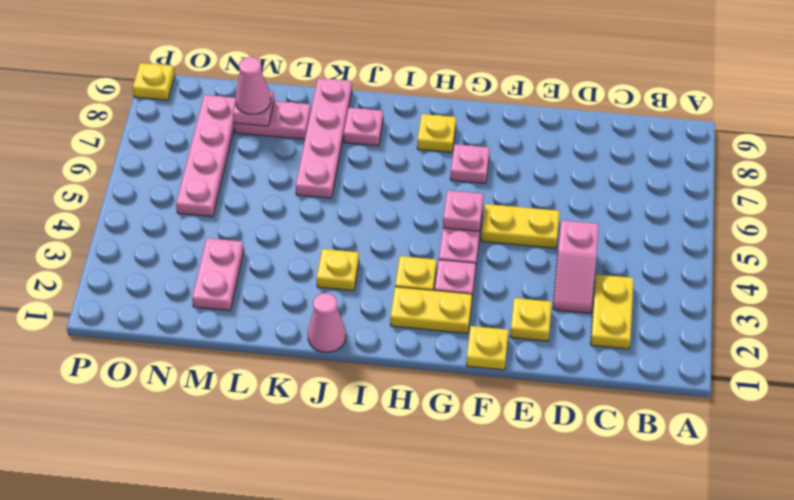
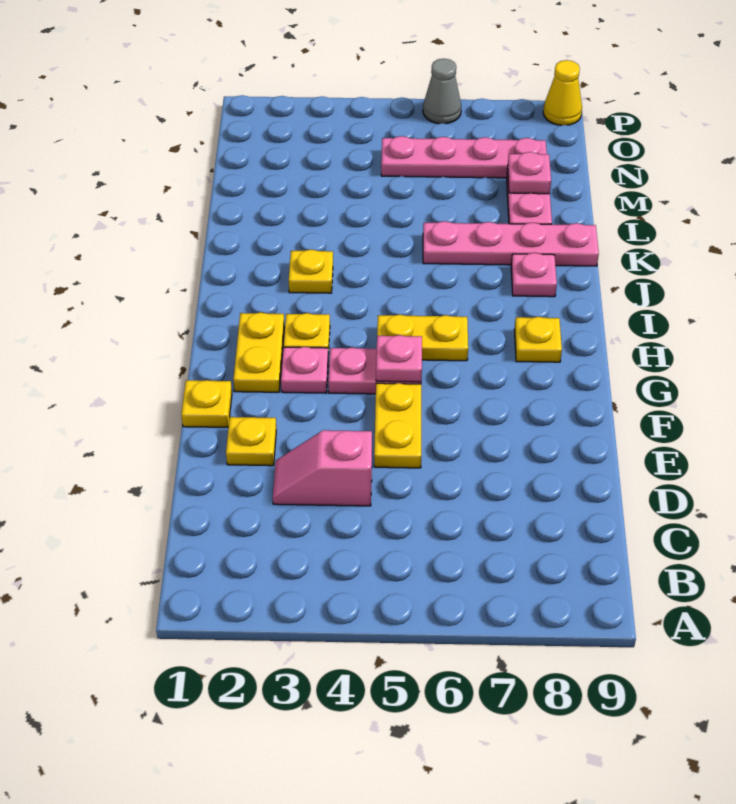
yellow 1x2 plate [591,274,634,349] -> yellow 1x2 plate moved to [377,315,468,361]
pink 1x1 plate [450,144,490,183] -> none
pink 1x1 cone [308,293,346,352] -> none
pink 1x2 plate [192,238,244,311] -> none
pink 1x1 cone [235,57,271,114] -> none
none -> grey 1x1 cone [423,59,461,124]
yellow 1x1 plate [133,63,175,100] -> yellow 1x1 cone [543,60,582,125]

